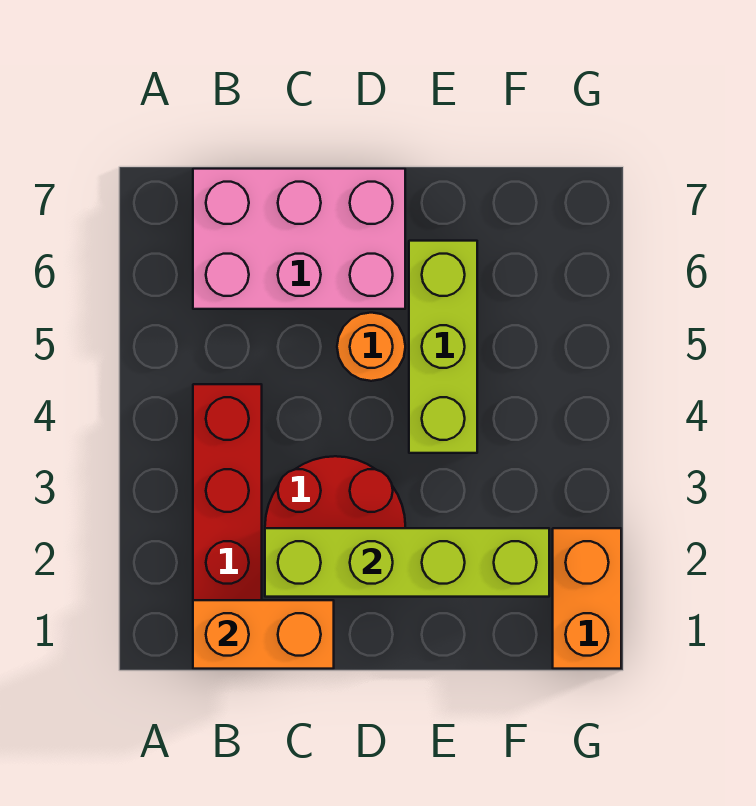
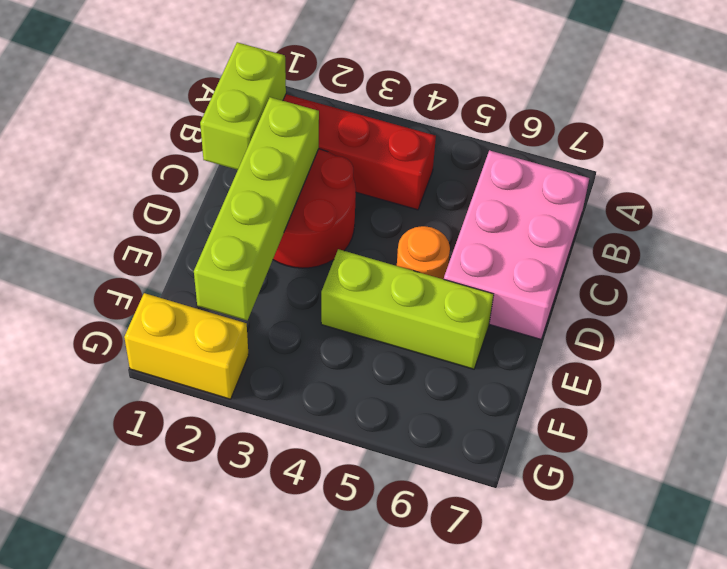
orange 1x2 brick [193,600,334,669] -> lime 1x2 brick [200,42,286,170]
orange 1x2 brick [553,528,621,669] -> yellow 1x2 brick [124,293,249,399]

